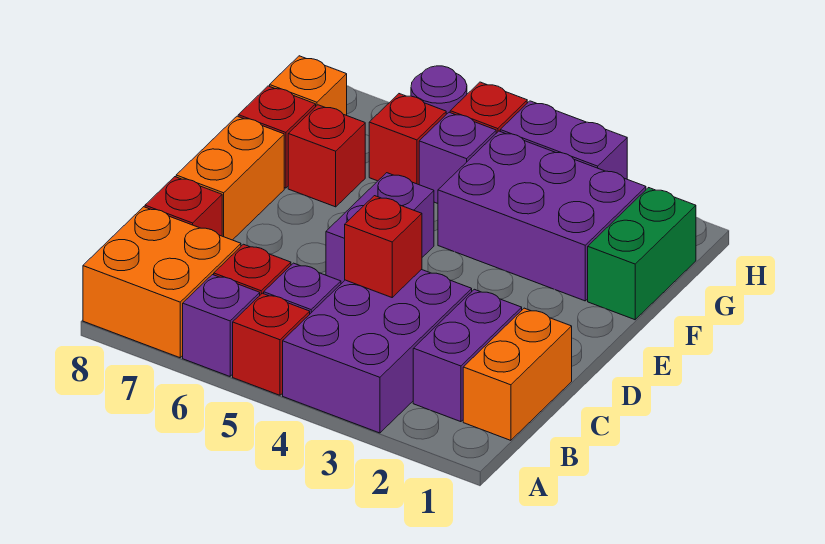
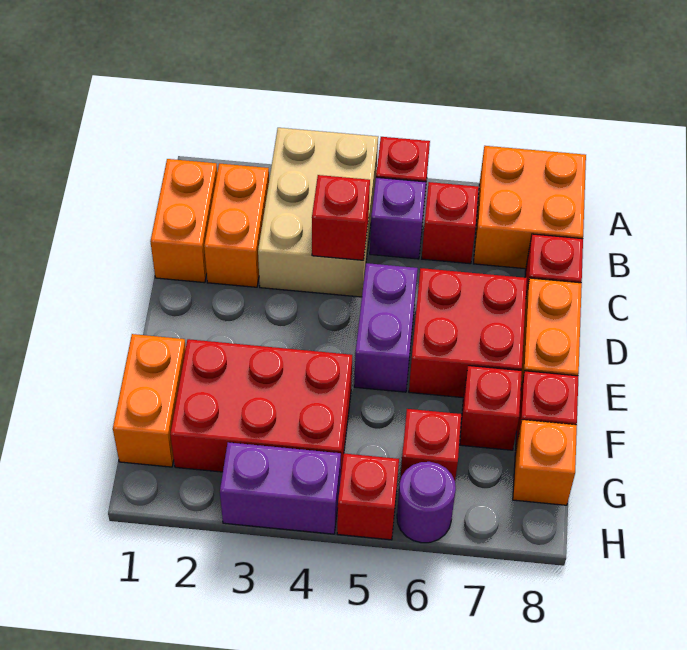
purple 2x3 brick [283,269,472,433] -> tan 2x3 brick [258,128,378,297]
purple 1x1 brick [183,275,260,376] -> none
purple 1x2 brick [413,289,522,422] -> orange 1x2 brick [204,164,269,287]
none -> red 2x2 brick [409,268,527,398]
green 1x2 brick [588,188,696,320] -> orange 1x2 brick [113,334,186,467]
purple 2x3 brick [438,131,646,301] -> red 2x3 brick [170,339,352,480]
purple 1x1 brick [419,112,496,204] -> none

